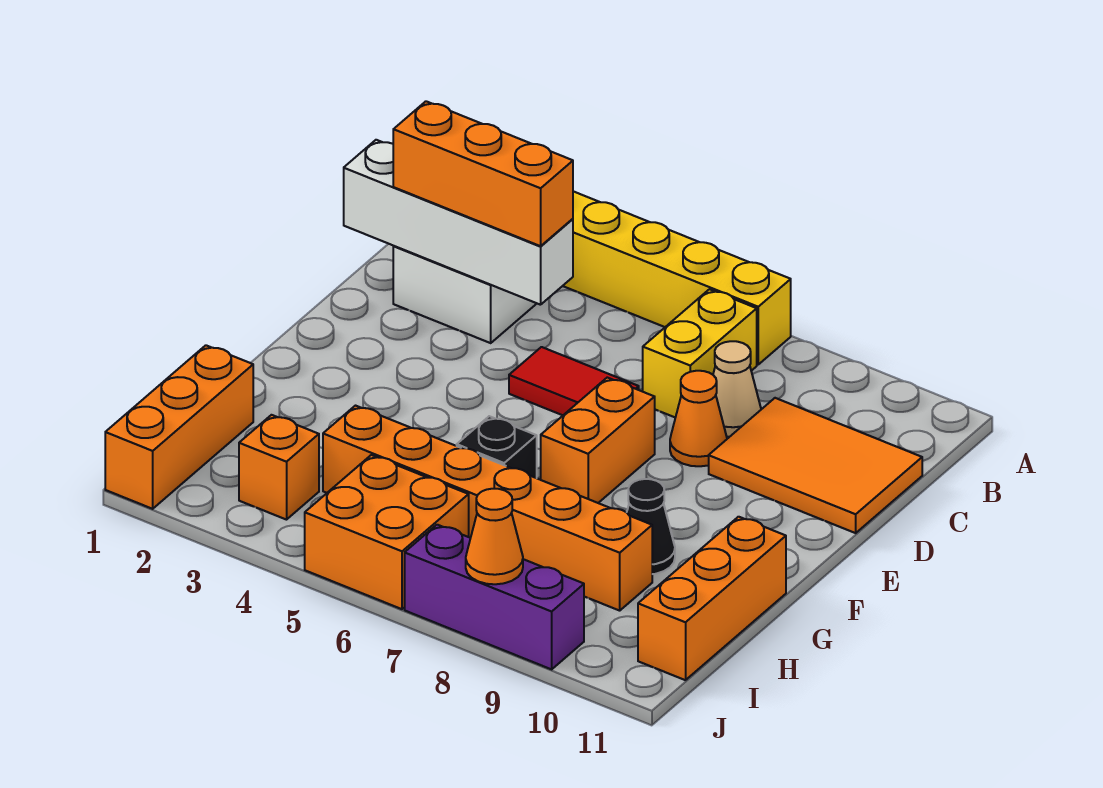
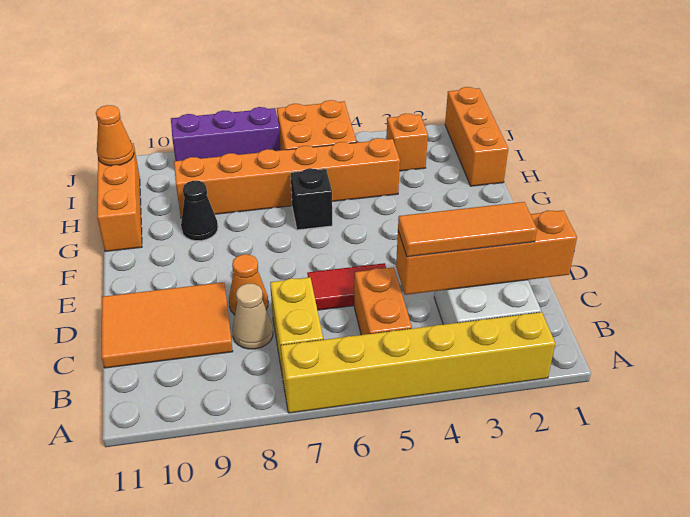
white 1x4 brick [344,140,573,305] -> orange 1x4 brick [396,210,577,295]
orange 1x3 brick [393,101,573,246] -> orange 1x3 tile [398,202,537,257]
orange 1x2 brick [541,378,655,503] -> orange 1x2 brick moved to [354,267,412,335]
orange 1x1 cone [466,489,523,584] -> orange 1x1 cone moved to [96,105,134,166]

